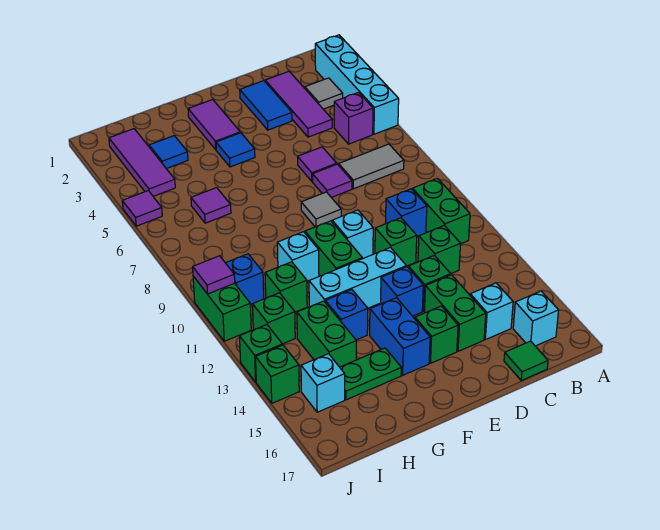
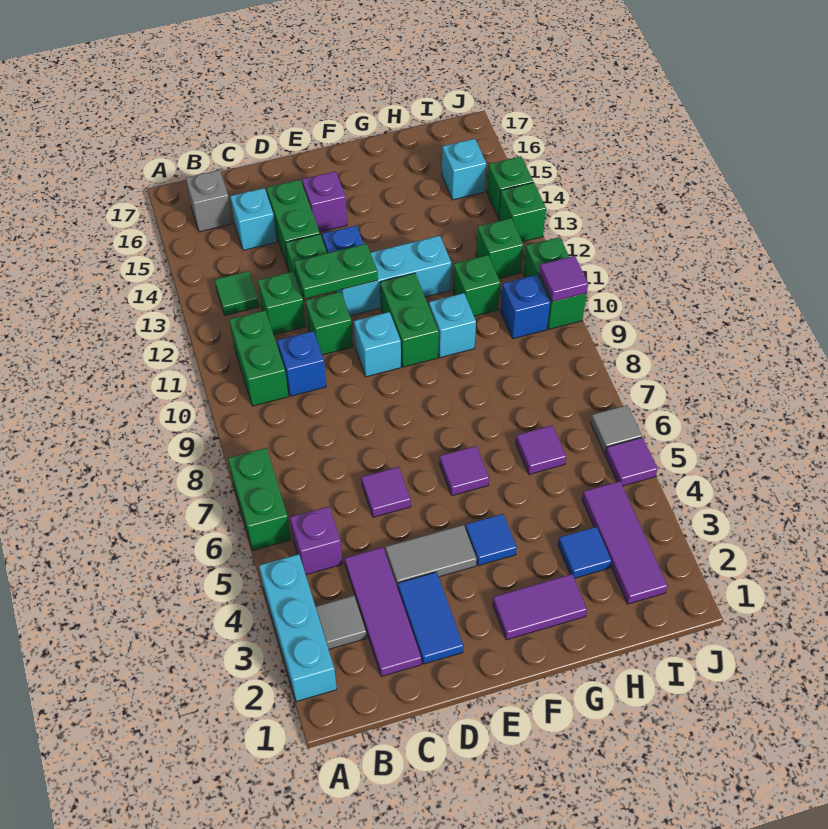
cyan 1x4 brick [315,35,399,134] -> cyan 1x3 brick [259,554,337,702]
grey 1x2 tile [339,144,404,189] -> grey 1x2 tile moved to [385,525,477,588]
cyan 1x1 brick [513,291,559,346] -> grey 1x1 brick [186,170,233,232]
green 1x1 tile [504,341,548,381] -> green 1x1 tile moved to [215,271,259,315]
purple 1x1 tile [313,164,352,198] -> purple 1x1 tile moved to [439,446,489,496]
grey 1x1 tile [301,192,341,227] -> grey 1x1 tile moved to [591,405,642,453]
green 1x1 brick [415,306,458,363] -> purple 1x1 brick [302,171,347,232]
purple 1x2 tile [188,100,240,150] -> purple 1x2 tile turned to [493,574,587,640]
blue 1x2 brick [370,298,430,375] -> none
blue 1x1 brick [325,290,368,340] -> none
green 1x2 plate [340,348,401,400] -> green 1x2 plate moved to [294,244,378,298]
green 1x2 brick [297,301,356,367] -> green 1x2 brick moved to [228,448,291,550]

